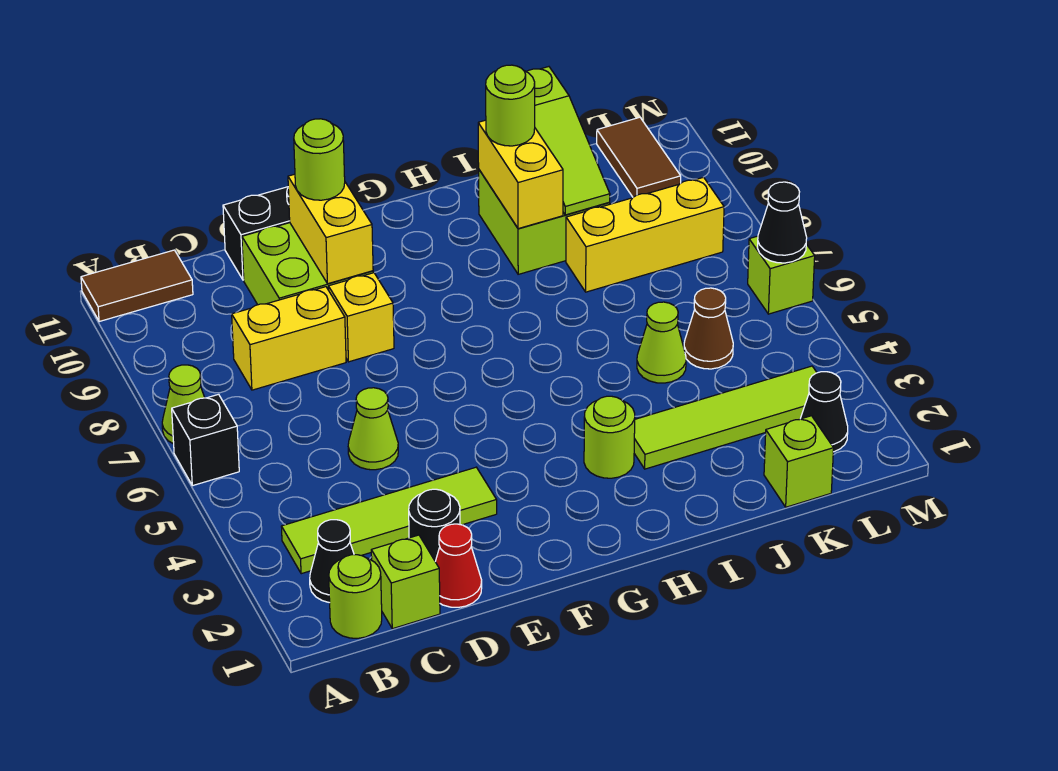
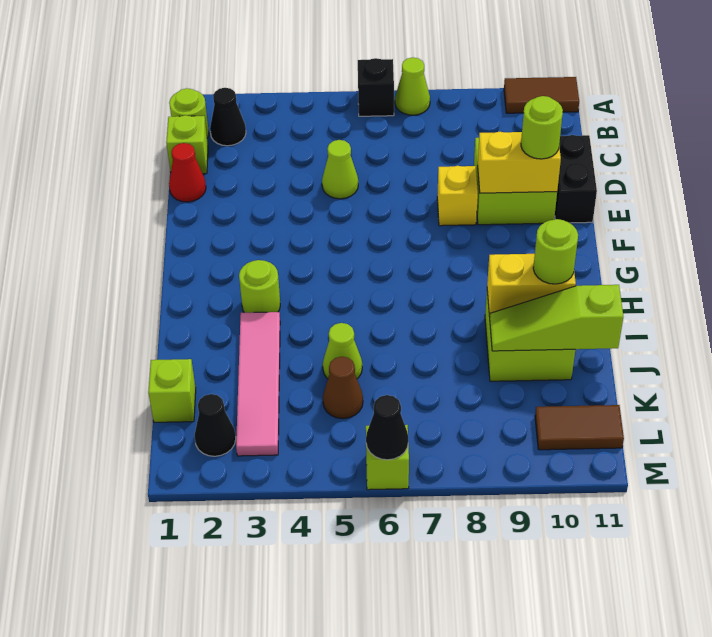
brown 1x2 tile [81,250,193,322] -> brown 1x2 tile turned to [504,77,579,113]
lime 1x4 tile [281,467,497,574] -> none
yellow 1x2 brick [232,287,346,390] -> none
black 1x1 round brick [409,489,460,561] -> none
lime 1x4 tile [634,366,817,469] -> pink 1x4 tile [236,312,280,456]
yellow 1x3 brick [566,177,724,292] -> none

